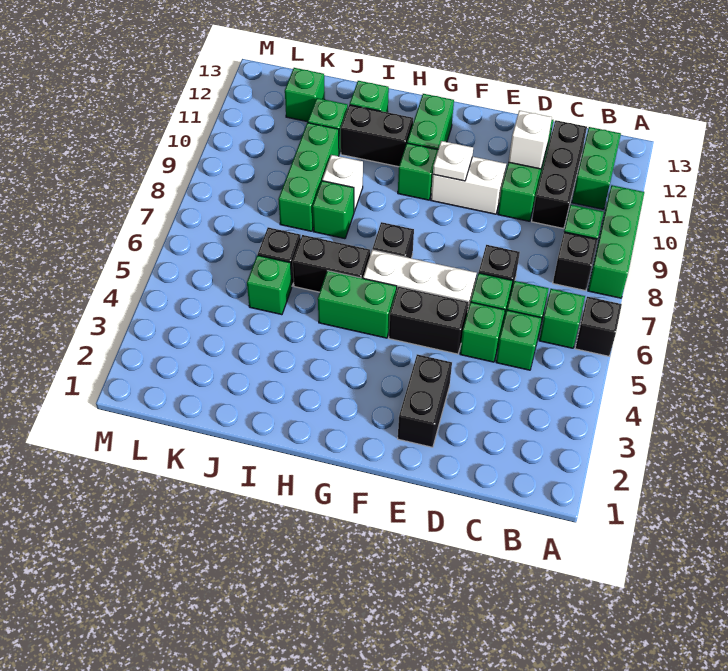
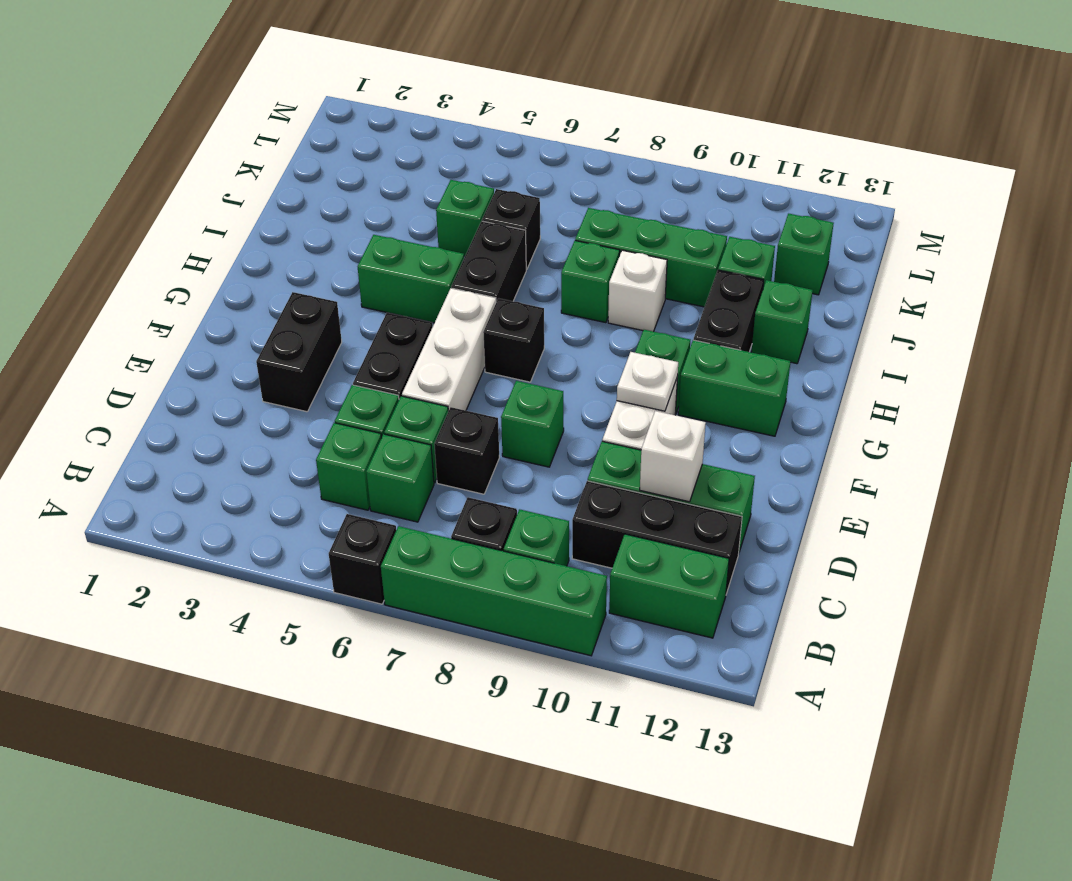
green 1x3 brick [588,185,644,298] -> green 1x4 brick [381,526,607,656]
green 1x1 brick [539,289,585,348] -> green 1x1 brick moved to [501,381,564,467]
black 1x2 brick [398,354,452,447] -> black 1x2 brick turned to [256,292,342,412]
green 1x2 brick [318,271,397,338] -> green 1x2 brick turned to [358,235,464,323]

